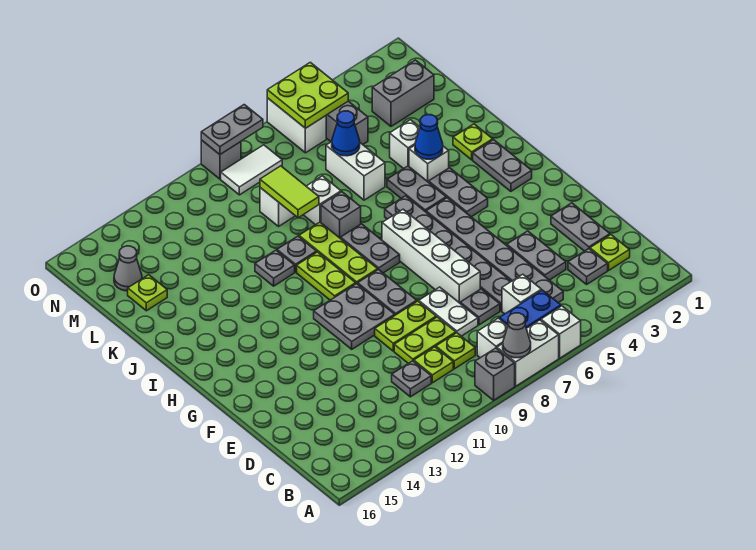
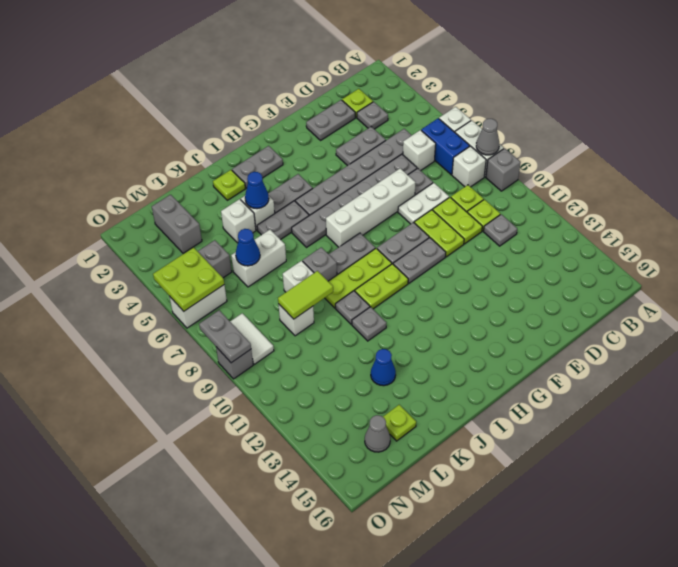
grey 2x2 plate [314,284,395,349] -> grey 1x2 plate [393,238,446,283]
none -> blue 1x1 cone [371,349,396,386]

